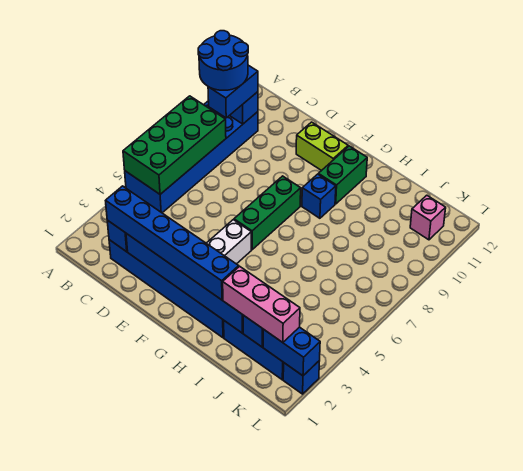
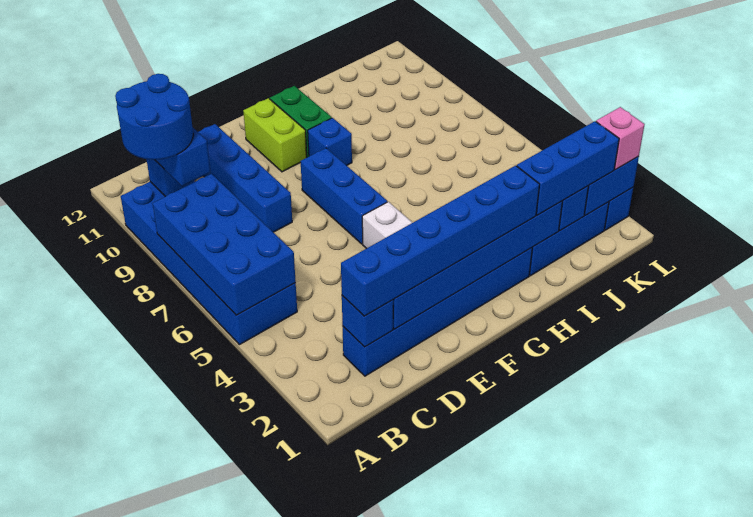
green 2x4 brick [123,96,226,194] -> blue 2x4 brick [153,174,296,315]
none -> blue 1x4 brick [198,124,292,232]
lime 1x2 brick [296,122,348,171] -> lime 1x2 brick turned to [243,98,307,172]
green 1x3 brick [234,176,301,249] -> blue 1x3 brick [301,148,387,244]
pink 1x3 brick [223,266,300,342] -> blue 1x3 brick [517,121,619,215]
pink 1x1 brick [410,195,446,240] -> pink 1x1 brick moved to [596,107,645,170]

